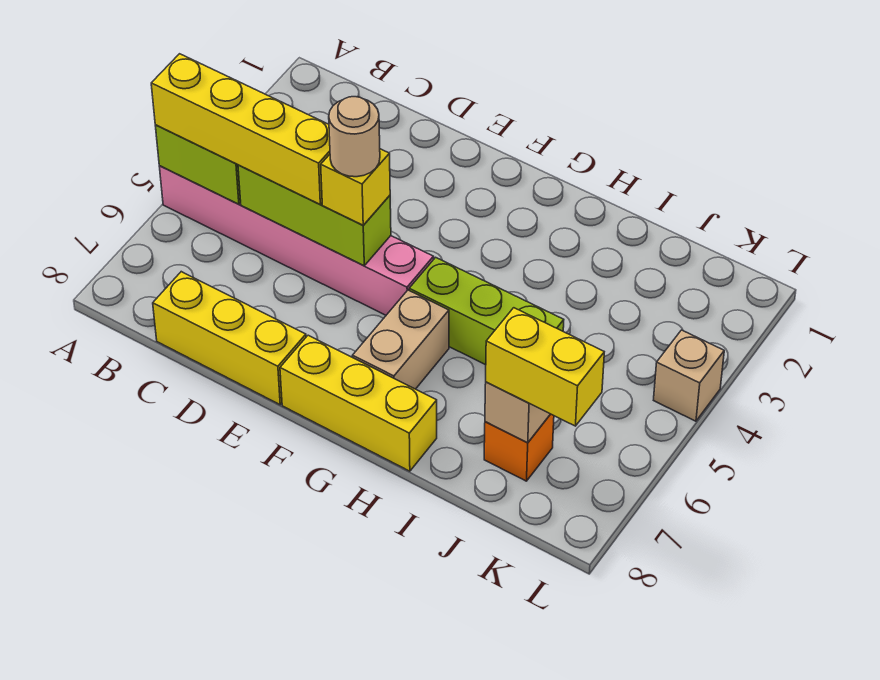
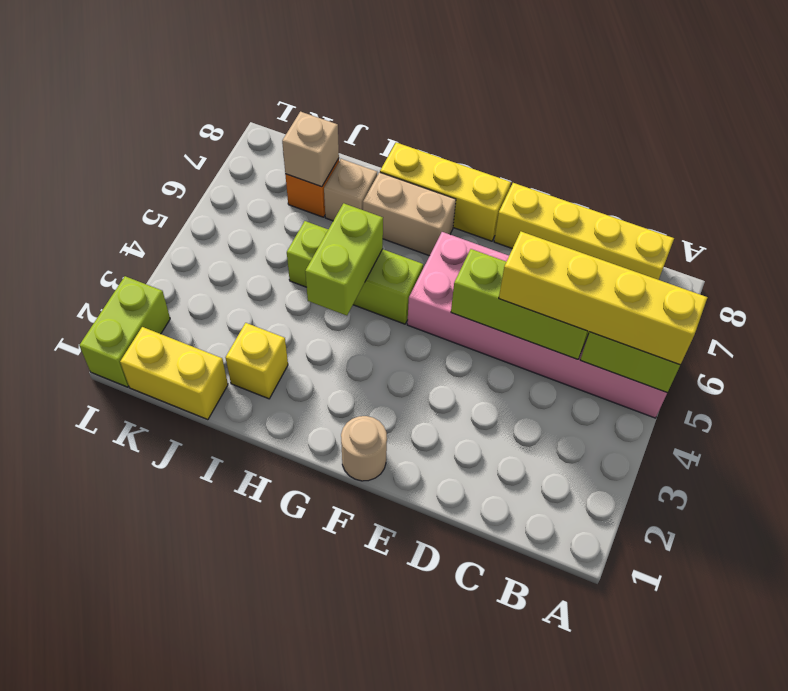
pink 1x6 brick [159,166,434,315] -> pink 2x6 brick [407,232,667,418]
yellow 1x3 brick [153,272,306,405] -> yellow 1x4 brick [494,183,674,280]
yellow 1x1 brick [321,149,390,225] -> yellow 1x1 brick moved to [226,323,288,399]
tan 1x1 round brick [329,97,380,177] -> tan 1x1 round brick moved to [341,416,387,481]
tan 1x2 brick [352,290,449,389] -> tan 1x2 brick turned to [363,172,456,256]
none -> lime 1x2 brick [305,203,383,316]
yellow 1x2 brick [486,308,604,426] -> yellow 1x2 brick moved to [120,327,228,420]
none -> lime 1x2 brick [79,276,170,387]
tan 1x1 brick [654,330,724,421] -> tan 1x1 brick moved to [324,159,377,221]

